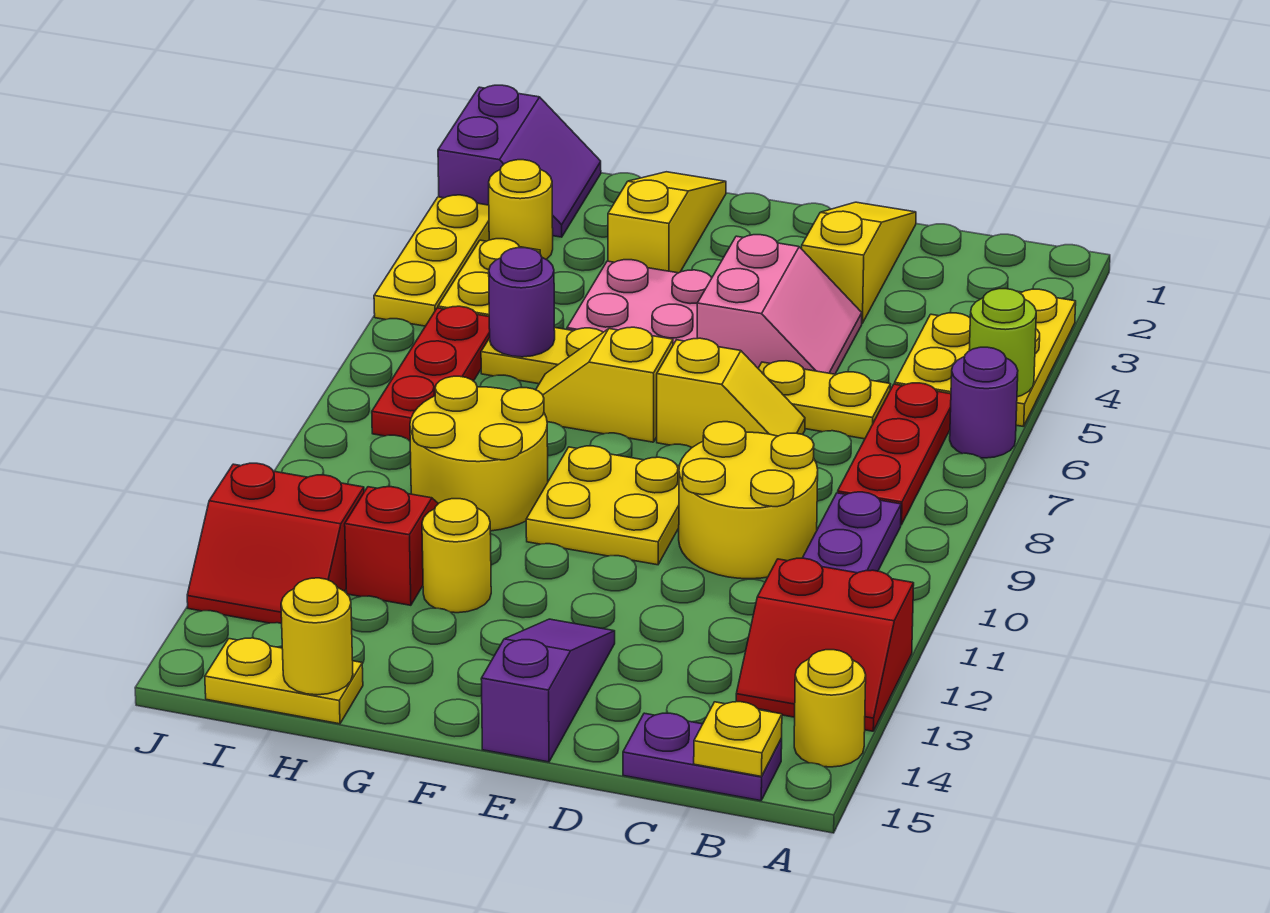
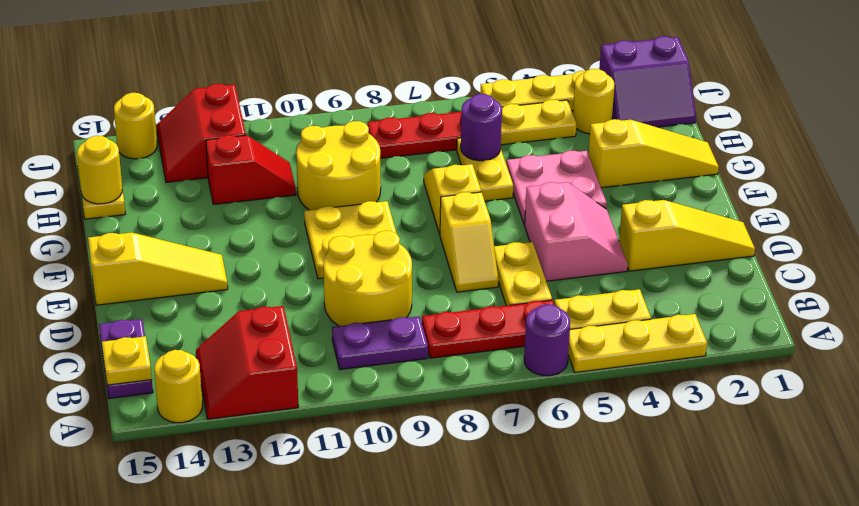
lime 1x1 round brick [969,289,1036,397] -> none
pink 2x2 slope [697,235,862,374] -> pink 2x2 slope turned to [525,182,628,281]
purple 1x3 slope [481,619,615,762] -> yellow 1x3 slope [88,232,228,305]
yellow 1x1 round brick [422,499,491,613] -> yellow 1x1 round brick moved to [114,93,157,159]

